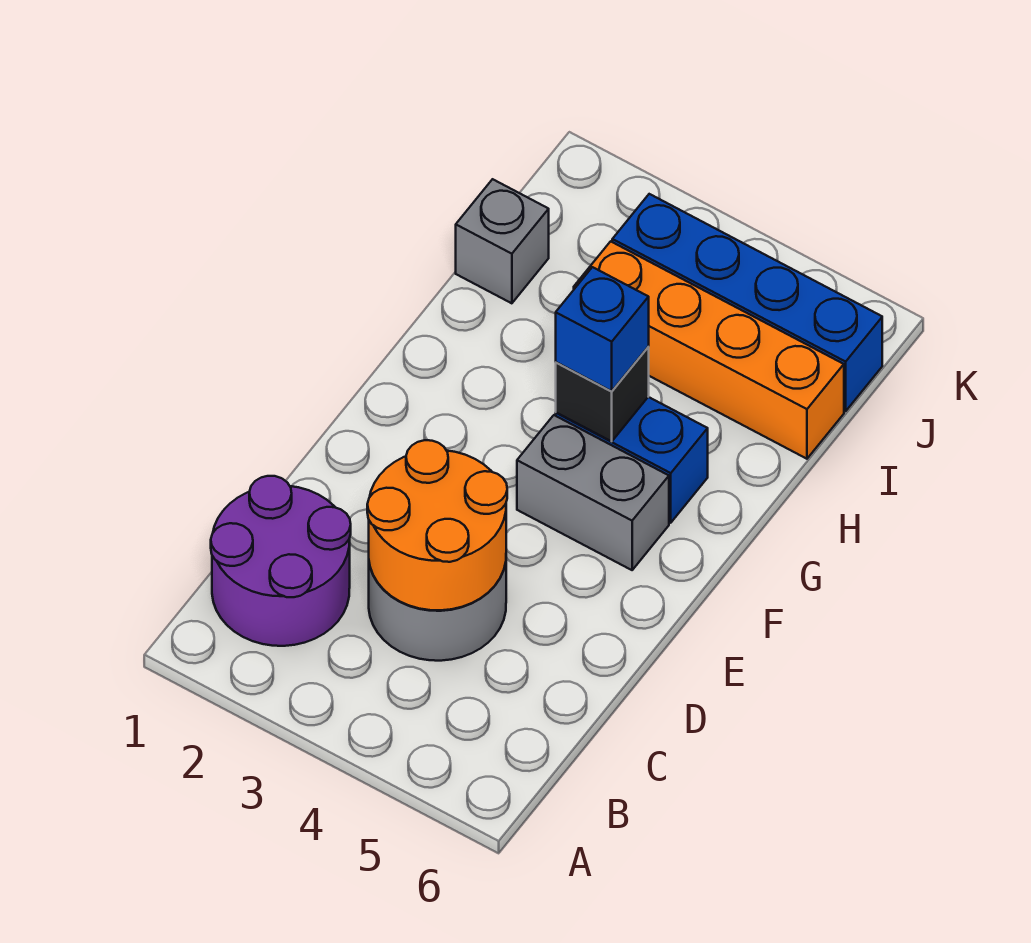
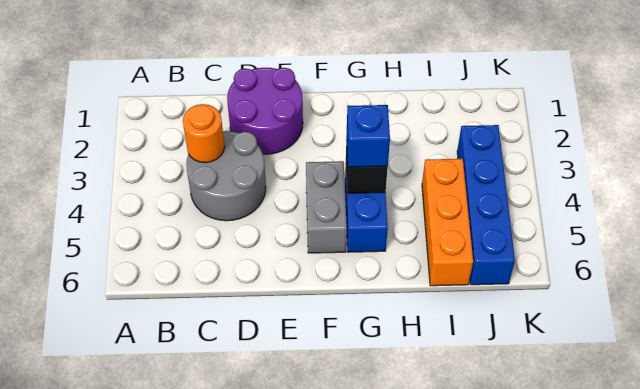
purple 2x2 round brick [211,476,351,646] -> purple 2x2 round brick moved to [227,68,303,154]
orange 2x2 round brick [367,440,507,610] -> orange 1x1 round brick [183,104,225,163]
grey 1x1 brick [456,179,549,303] -> none
orange 1x4 brick [574,241,844,459] -> orange 1x3 brick [422,159,473,286]

